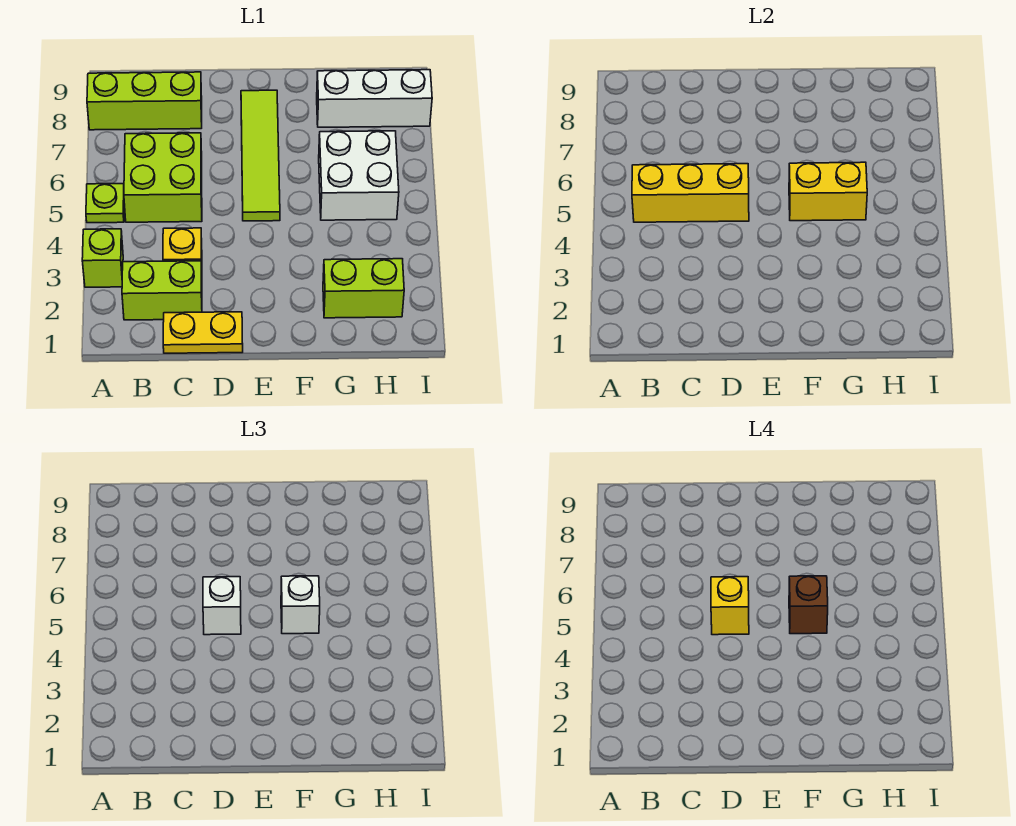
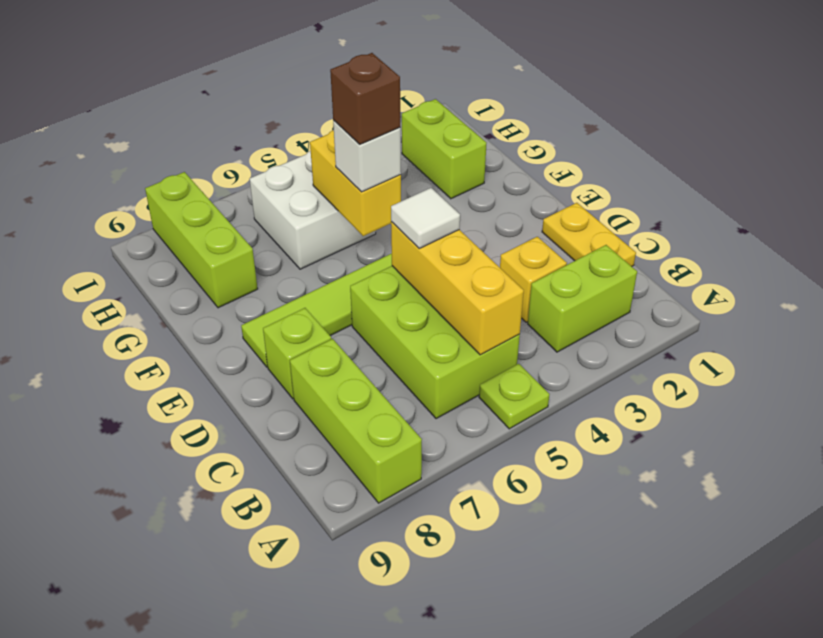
lime 1x1 brick [82,229,123,287] -> lime 1x1 brick moved to [263,308,331,399]
lime 1x2 brick [122,261,202,320] -> lime 1x2 brick turned to [528,245,637,352]
lime 2x2 brick [124,133,202,222] -> lime 2x3 brick [350,266,520,419]
white 1x1 brick [203,577,241,635] -> white 1x1 tile [391,188,460,248]
yellow 1x1 brick [711,577,749,635] -> none
white 1x3 brick [317,70,432,127] -> lime 1x3 brick [145,172,258,308]

